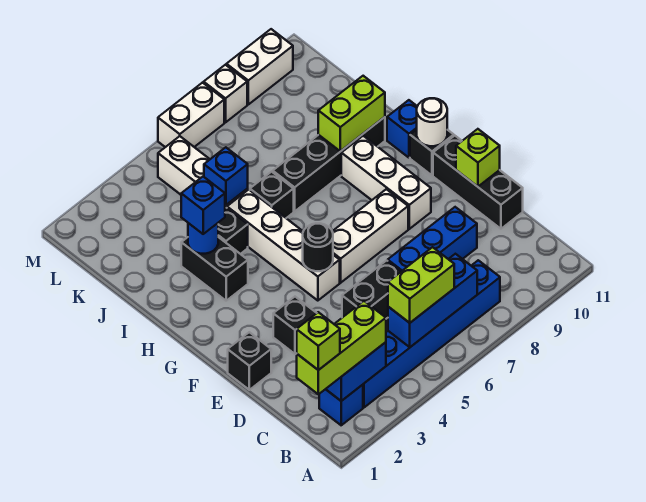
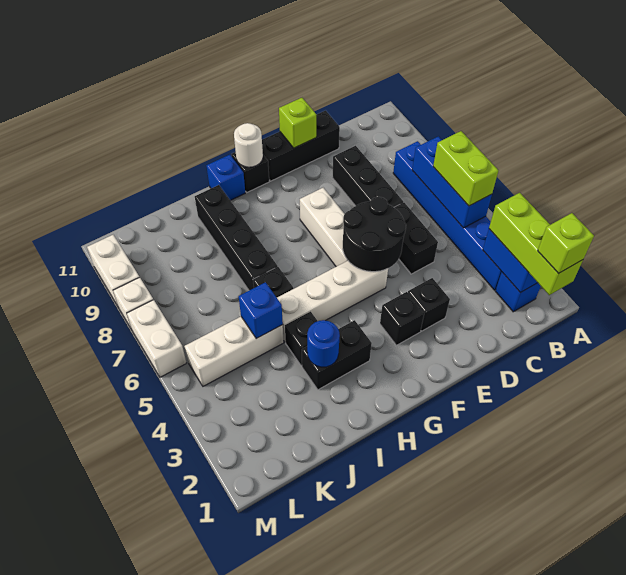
blue 1x3 brick [388,207,477,271] -> black 1x3 brick [332,146,403,207]
black 1x1 brick [228,332,271,390] -> black 1x1 brick moved to [380,292,424,345]
black 1x1 round brick [303,223,333,271] -> black 2x2 round brick [343,197,406,272]
white 1x3 brick [341,136,431,229] -> none
blue 1x1 brick [181,177,225,234] -> none
lime 1x2 brick [318,76,385,151] -> none

